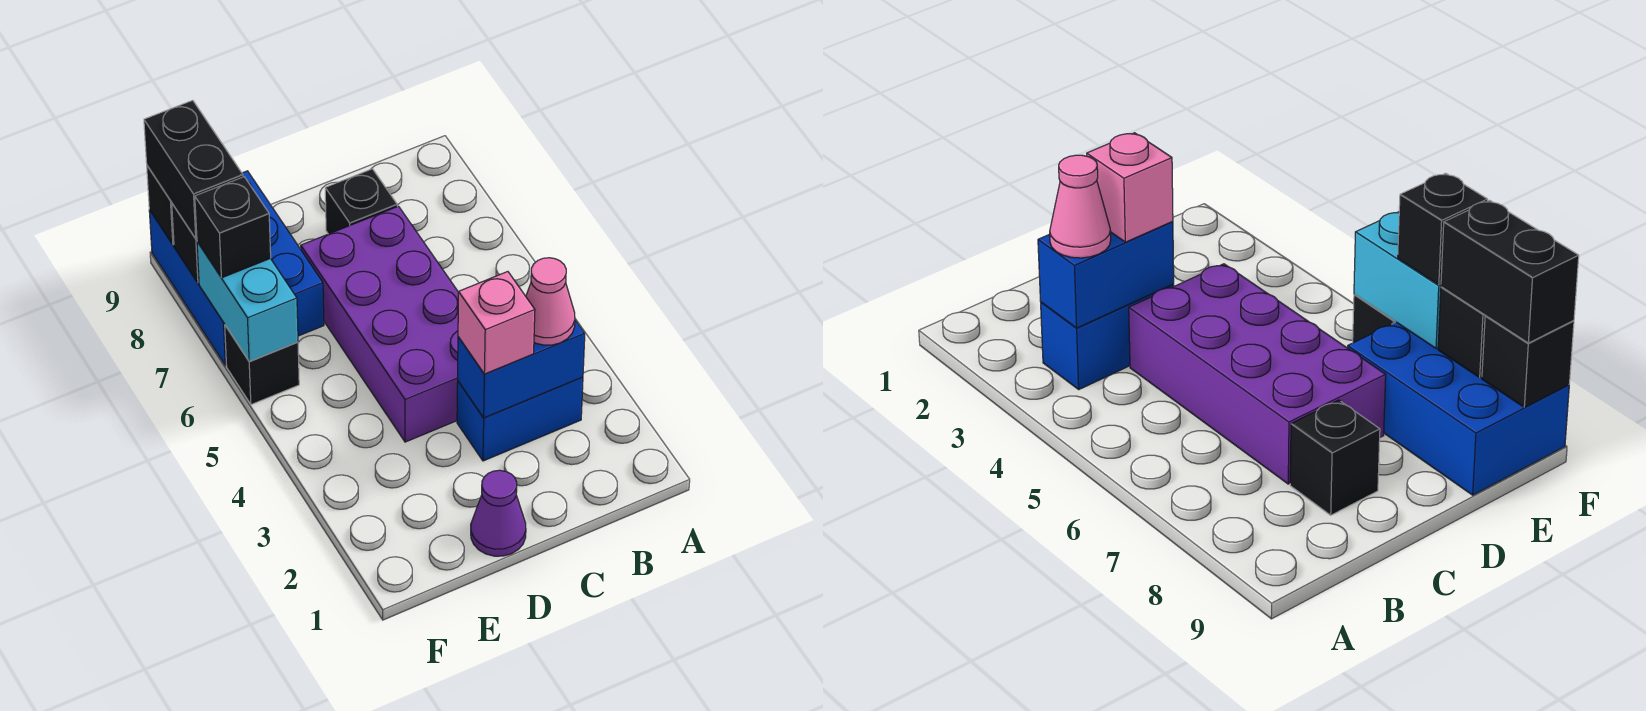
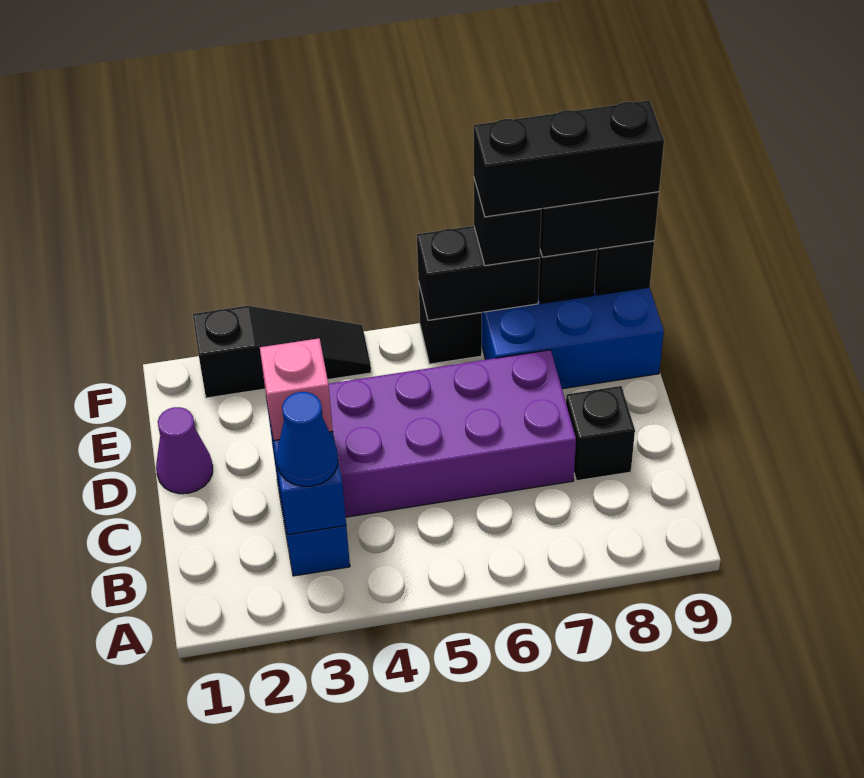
pink 1x1 cone [526,258,575,345] -> blue 1x1 cone [277,392,338,486]
none -> black 1x3 slope [193,306,371,398]
cyan 1x2 brick [197,242,298,361] -> black 1x2 brick [417,226,540,320]
none -> black 1x3 brick [474,100,664,217]

